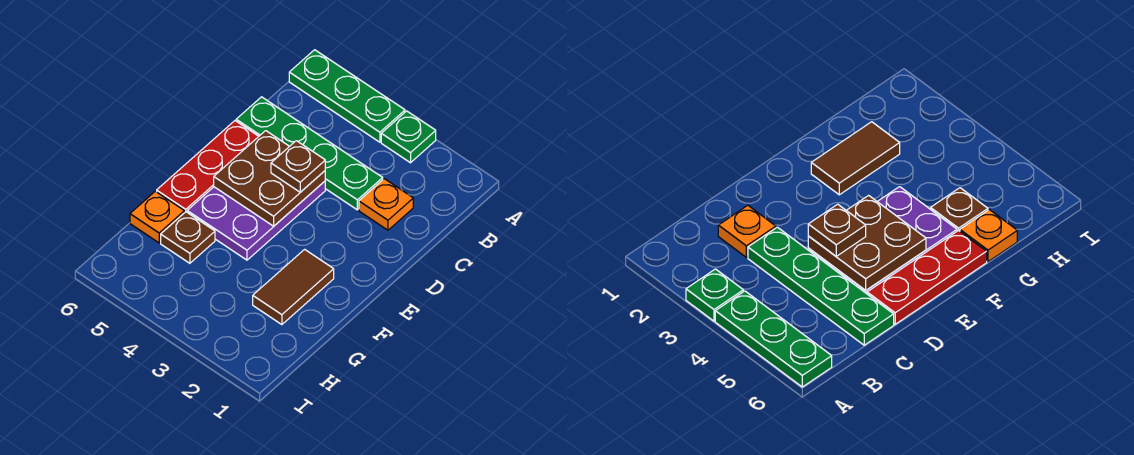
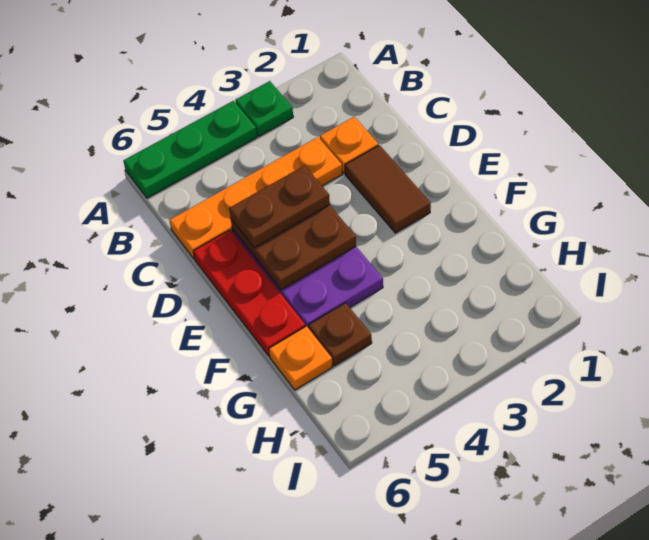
green 1x4 plate [236,97,383,210] -> orange 1x4 plate [170,137,342,259]
brown 1x1 plate [271,141,325,192] -> brown 1x2 plate [229,166,330,248]
brown 1x2 tile [253,249,334,325] -> brown 1x2 tile moved to [345,145,431,233]

